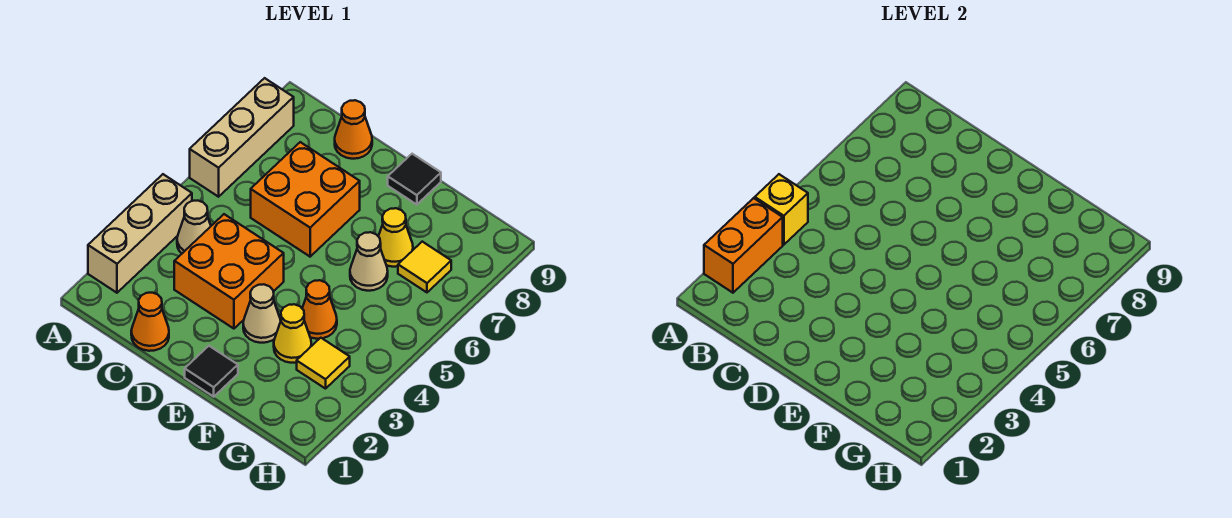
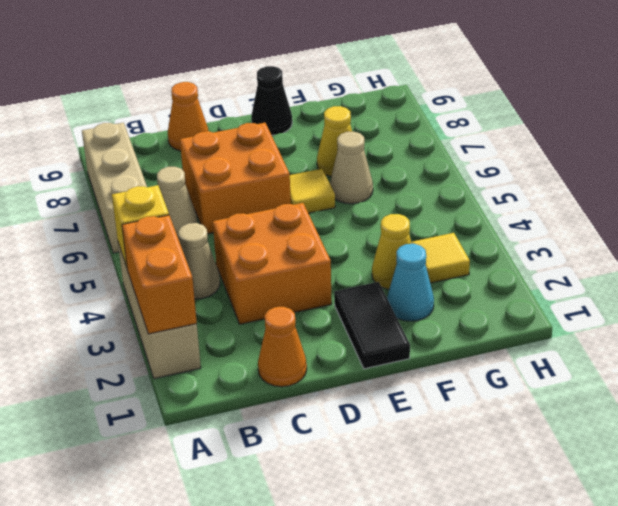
black 1x1 tile [185,346,238,397] -> black 1x2 tile [334,282,410,369]
tan 1x1 cone [243,284,281,343] -> tan 1x1 cone moved to [157,167,197,239]
black 1x1 tile [388,154,441,205] -> black 1x1 cone [251,66,292,135]
none -> cyan 1x1 cone [387,244,434,321]
orange 1x1 cone [302,280,337,339] -> none
yellow 1x1 tile [398,242,451,292] -> yellow 1x1 tile moved to [290,169,335,213]

